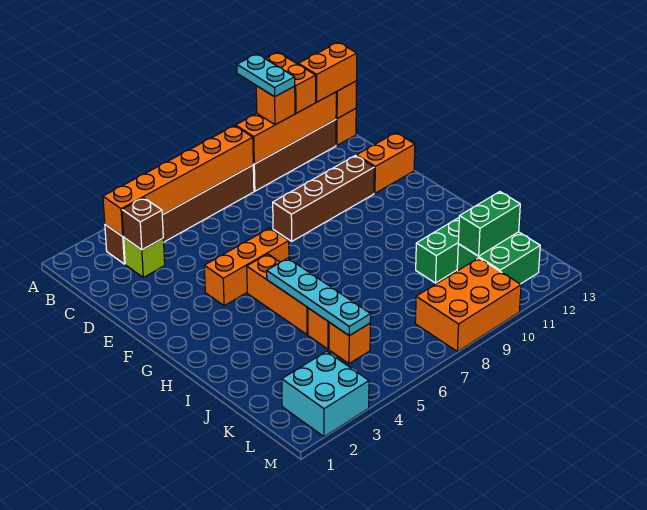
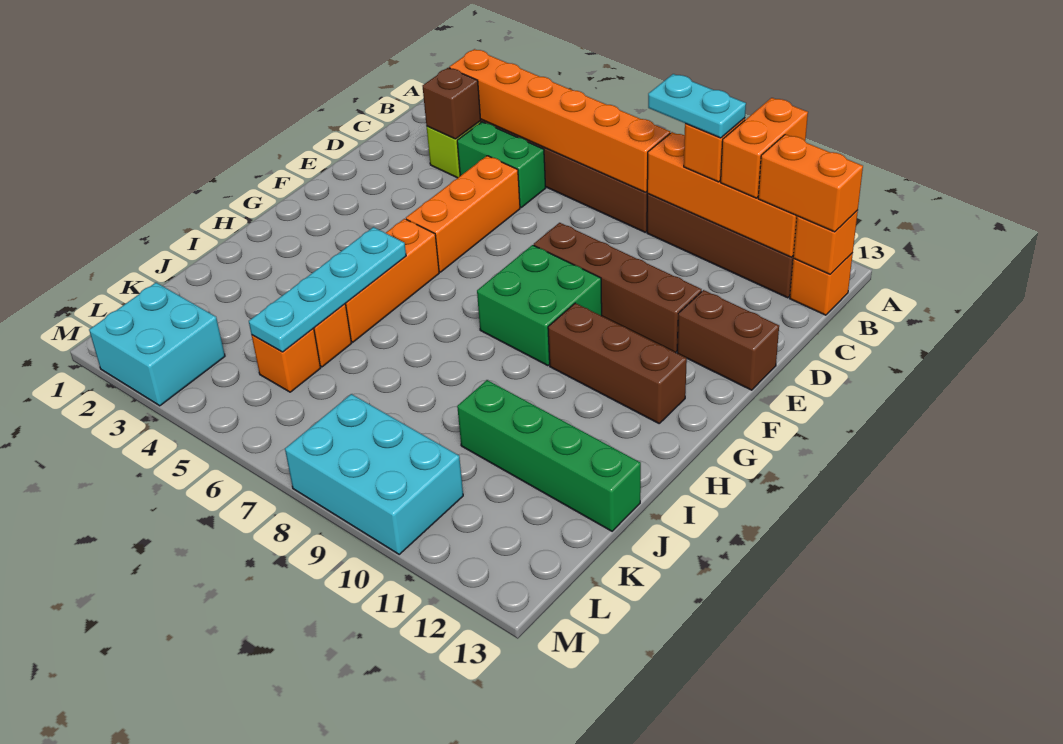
cyan 1x2 plate [237,54,295,97] -> cyan 1x2 plate turned to [648,74,746,138]
orange 1x2 brick [357,133,415,193] -> brown 1x2 brick [677,290,779,390]
orange 1x3 brick [204,228,289,306] -> orange 1x3 brick turned to [406,156,520,272]
none -> brown 1x3 brick [548,303,687,423]
green 2x2 brick [457,232,540,284] -> green 2x2 brick moved to [477,245,602,366]
green 1x2 brick [458,192,520,256] -> green 1x2 brick moved to [457,122,546,207]
orange 2x3 brick [415,258,521,352] -> cyan 2x3 brick [285,394,463,554]

